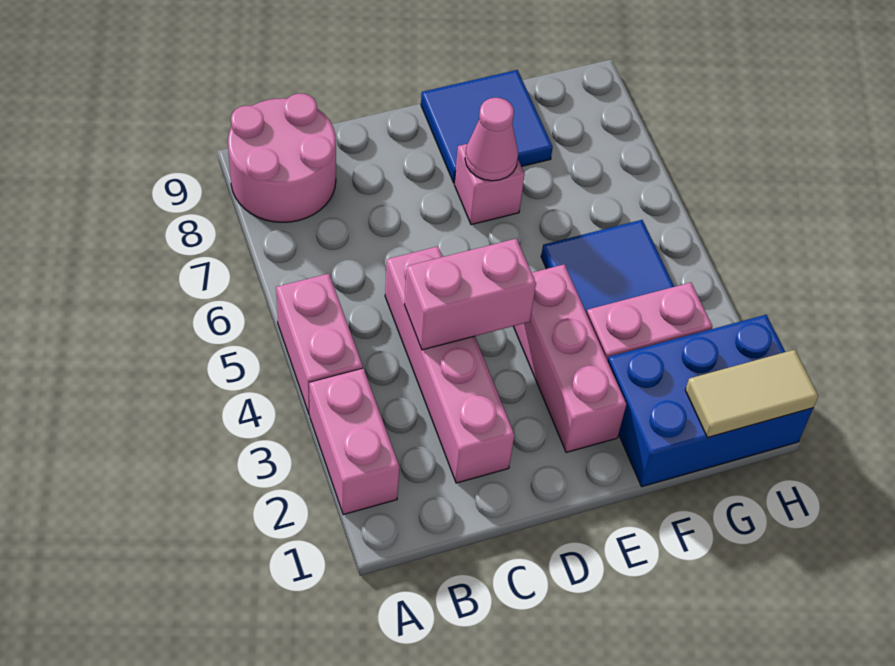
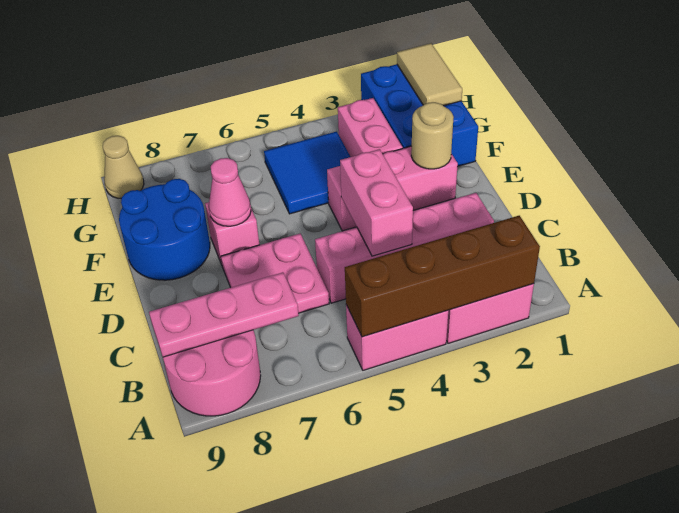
none -> brown 1x4 brick [345,216,540,337]
none -> pink 1x3 plate [149,272,299,357]
none -> pink 2x2 plate [221,234,329,313]
none -> tan 1x1 round brick [411,102,453,169]
blue 2x2 tile [421,70,553,183] -> blue 2x2 round brick [119,179,210,280]
none -> tan 1x1 cone [103,136,144,198]

